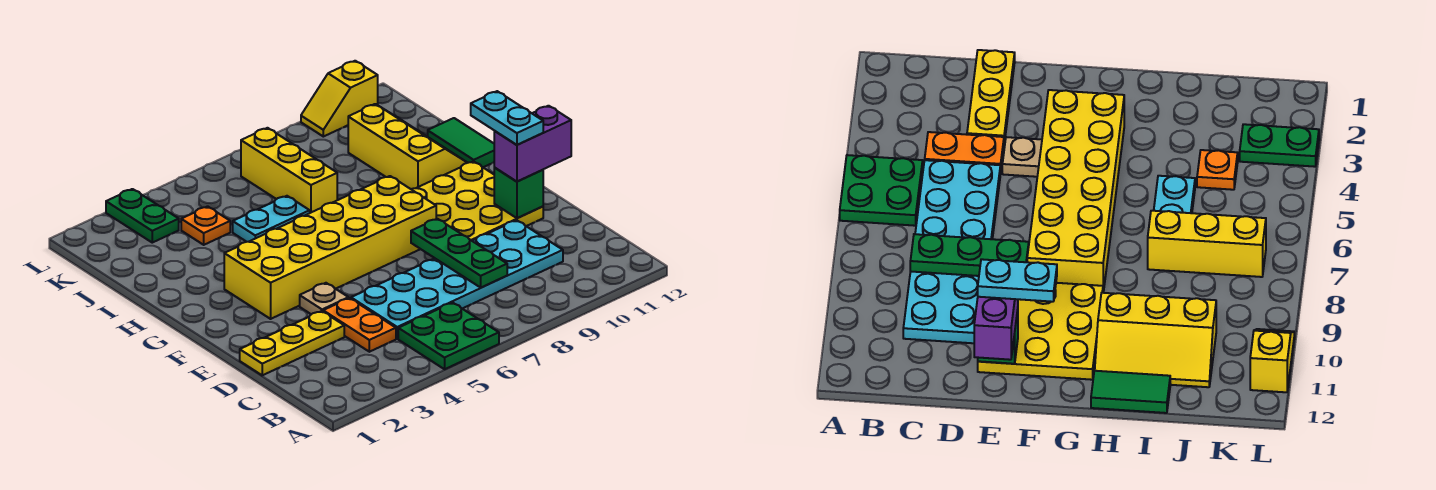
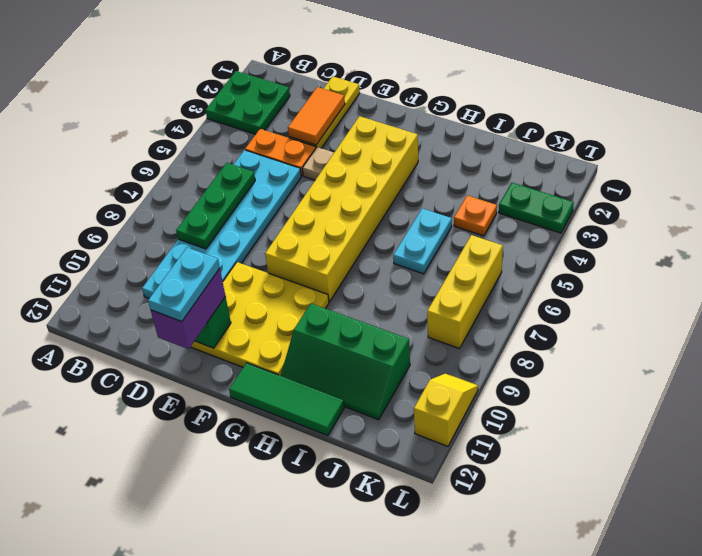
green 2x2 plate [398,303,499,369] -> green 2x2 plate moved to [206,71,290,134]
green 1x3 plate [411,219,507,288] -> green 1x3 plate turned to [176,163,255,249]
none -> orange 1x2 tile [288,87,345,145]
cyan 1x2 plate [471,91,543,145] -> cyan 1x2 plate turned to [148,248,220,322]
yellow 2x3 slope [348,104,467,189] -> green 2x3 slope [281,303,410,420]
green 1x2 tile [428,118,494,167] -> green 1x3 tile [229,363,344,436]
yellow 1x3 brick [241,128,337,213] -> yellow 1x3 brick turned to [427,235,503,349]

